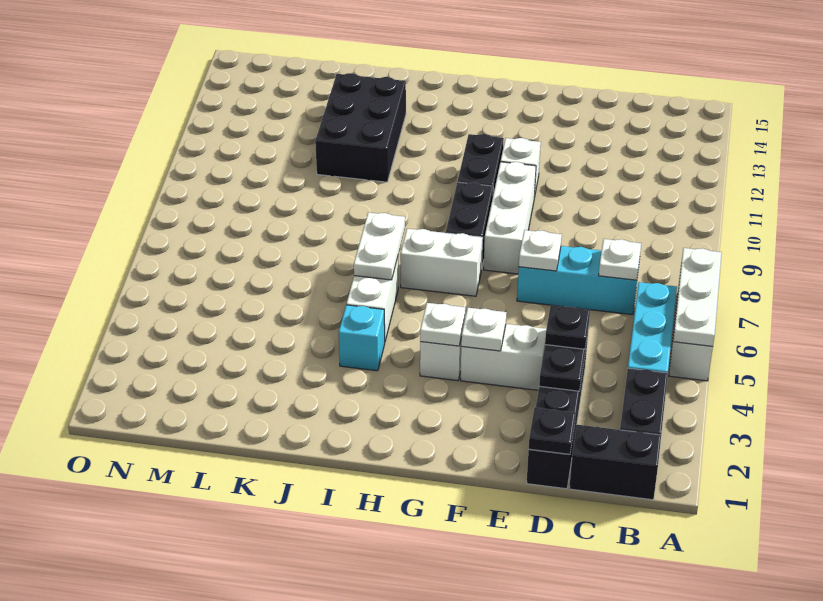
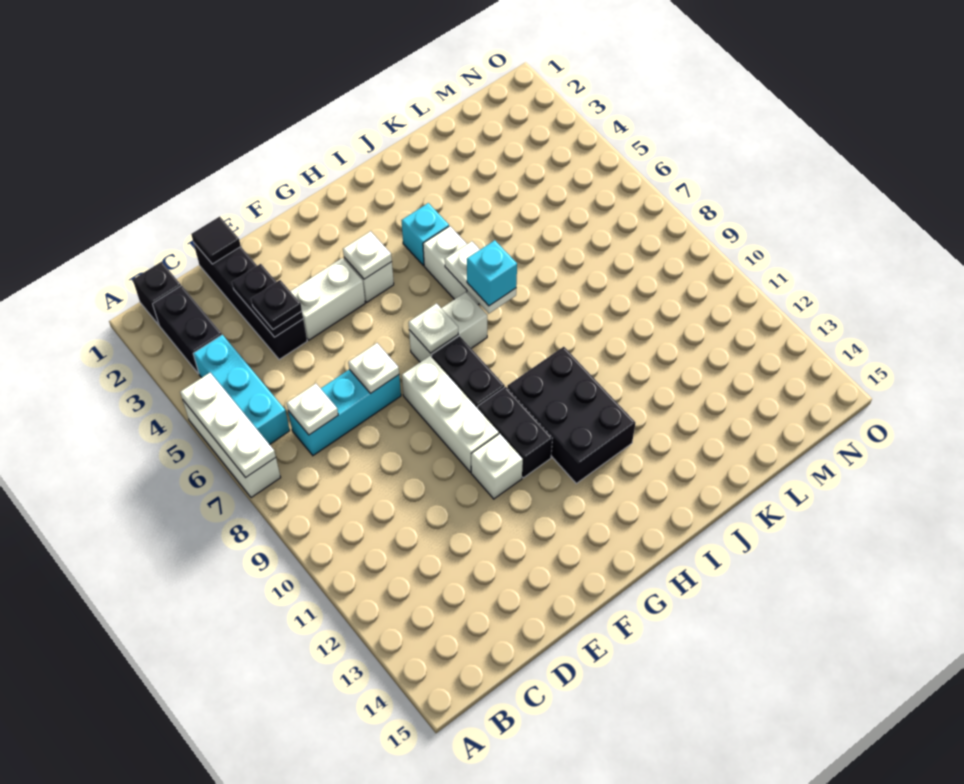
black 1x2 brick [569,425,661,500] -> black 1x1 brick [133,262,181,325]
black 1x1 plate [529,408,576,454] -> black 1x1 tile [191,217,241,264]
white 1x1 plate [461,308,506,351] -> white 1x1 plate moved to [409,304,458,353]
none -> cyan 1x1 brick [467,240,517,306]
black 2x3 brick [315,73,406,182] -> black 2x3 brick moved to [507,347,635,483]

